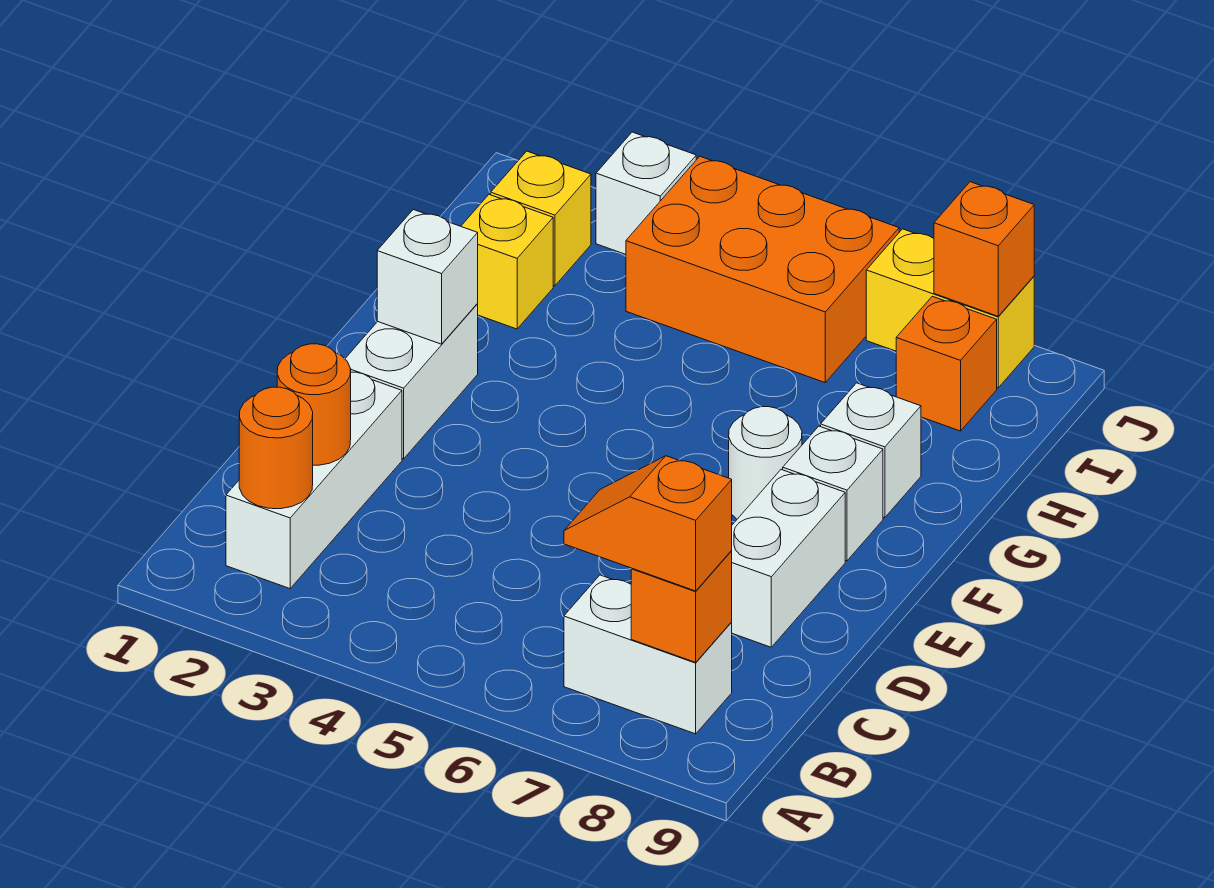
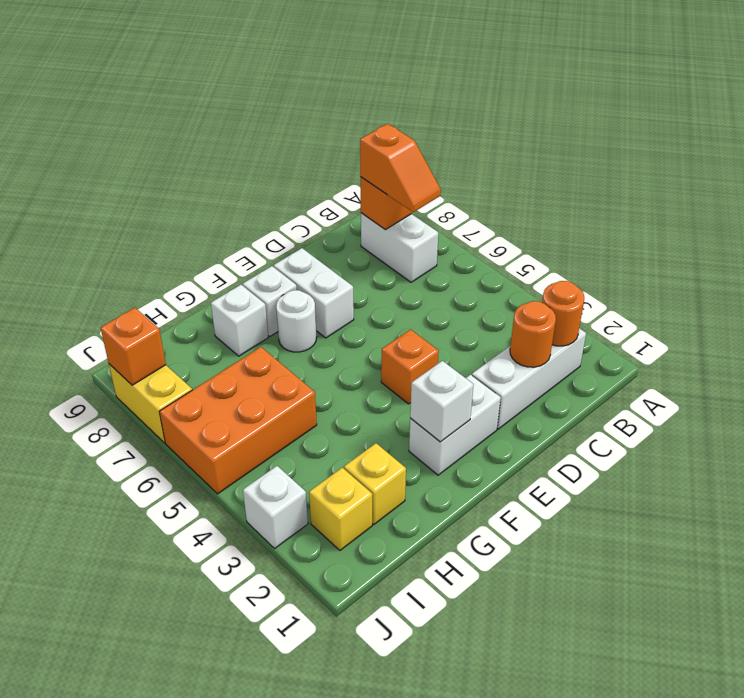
white 1x2 brick [731,470,845,647] -> white 1x2 brick turned to [274,248,354,338]
orange 2x3 brick [626,156,899,382] -> orange 2x3 brick turned to [159,347,317,494]
orange 1x1 brick [896,296,997,431] -> orange 1x1 brick moved to [381,330,439,404]

